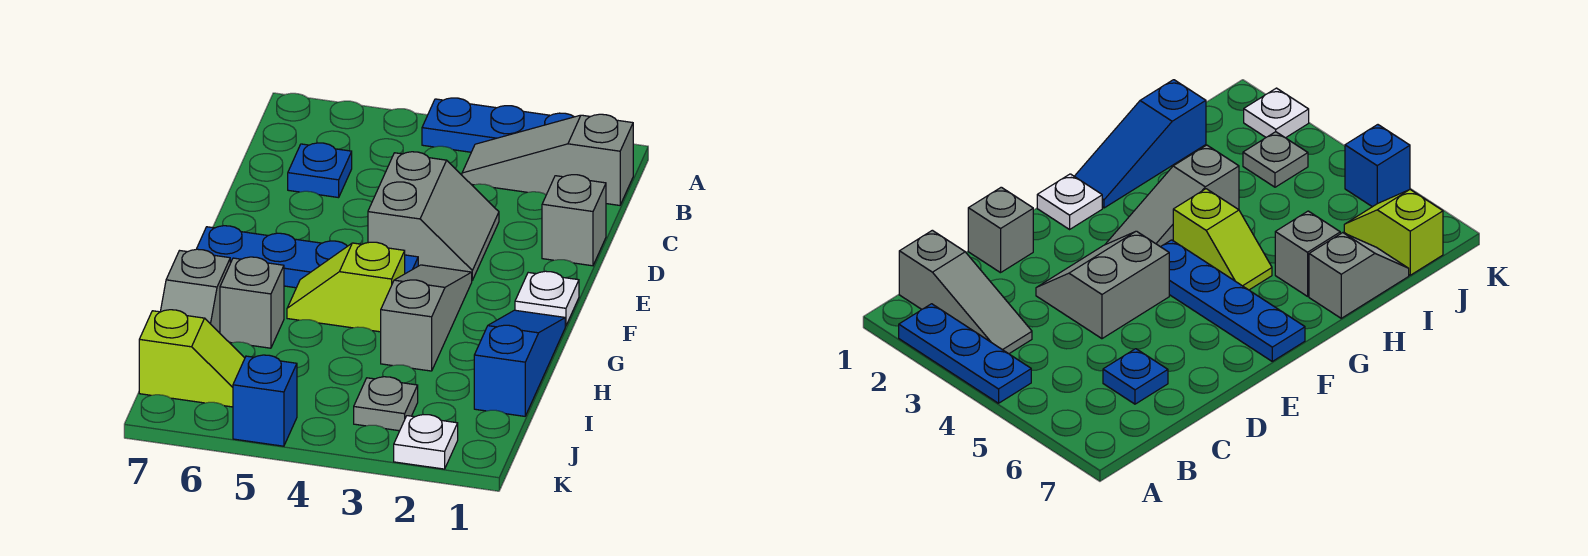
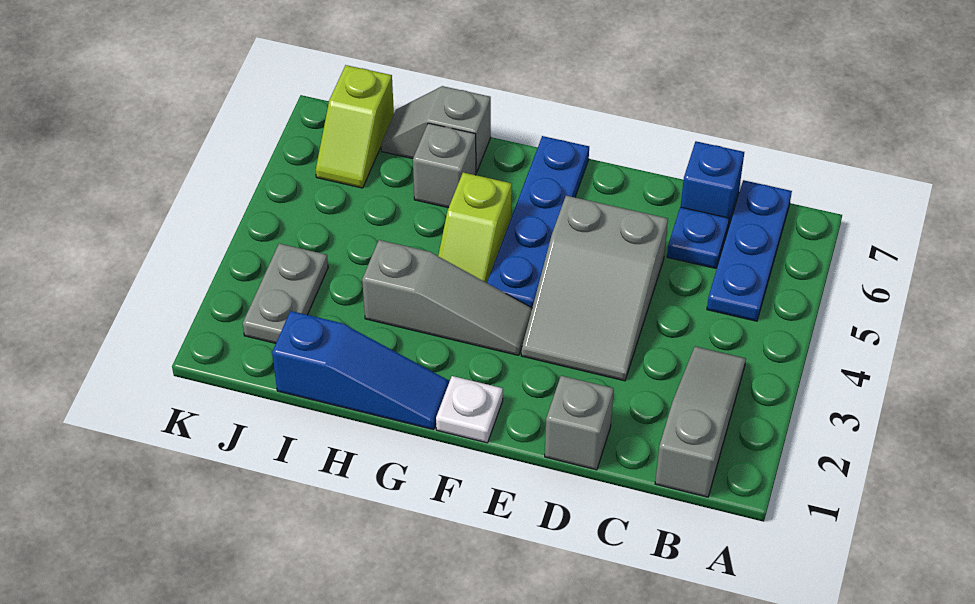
blue 1x3 plate [422,98,574,152] -> blue 1x3 plate moved to [707,180,792,321]
grey 2x2 slope [368,152,499,280] -> grey 2x3 slope [521,196,668,381]
lime 1x2 slope [287,242,405,332] -> lime 1x2 slope turned to [438,172,512,283]
grey 1x1 plate [354,377,418,431] -> grey 1x2 plate [243,244,328,343]
white 1x1 plate [394,415,458,469] -> none
blue 1x1 brick [233,355,297,446] -> blue 1x1 brick moved to [681,141,744,227]

